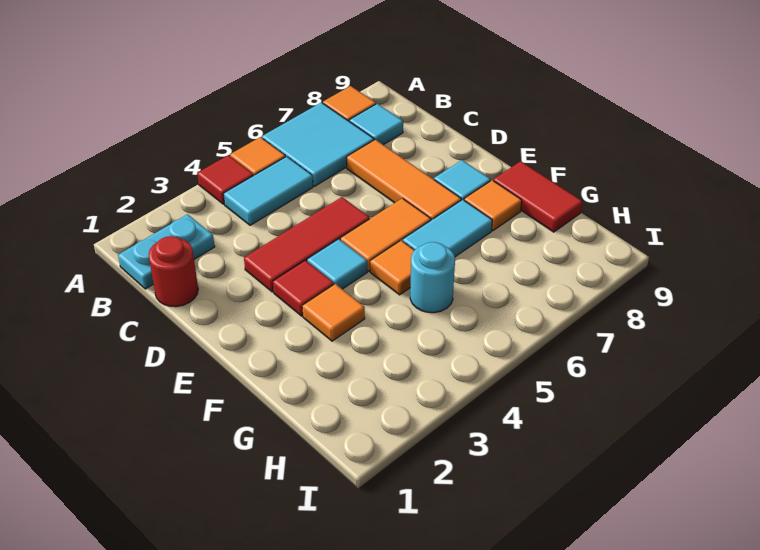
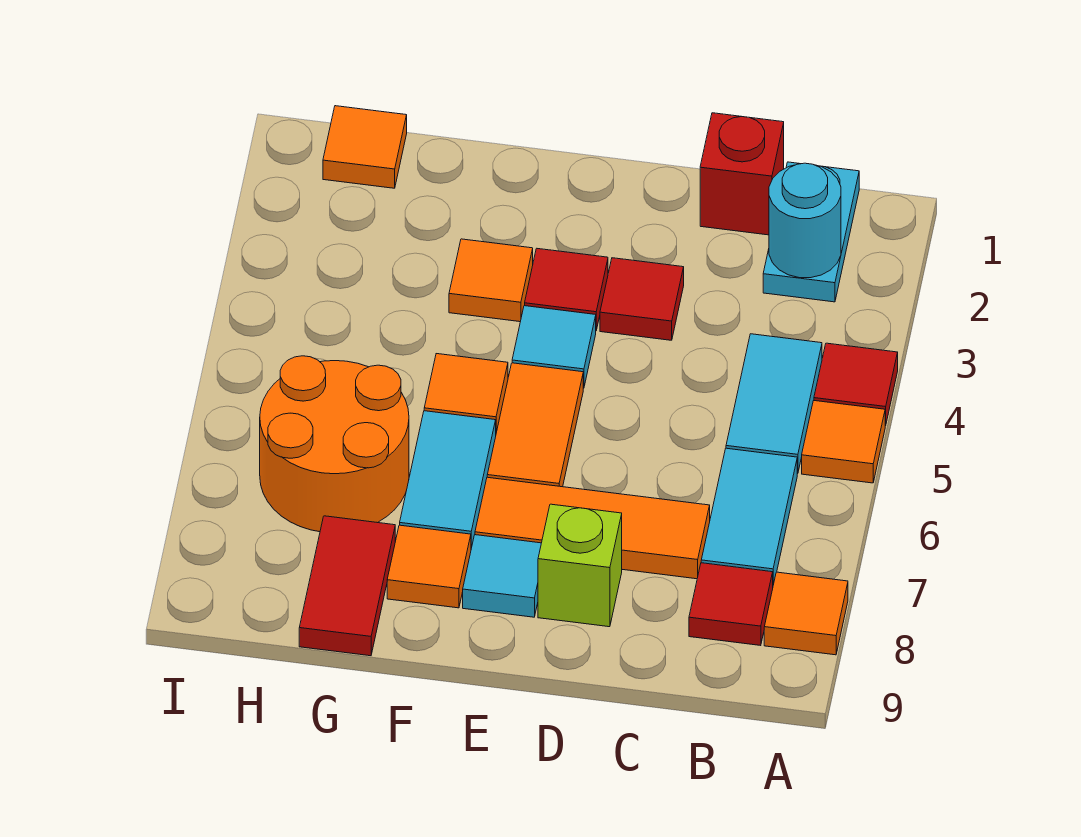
cyan 2x2 tile [262,103,374,186] -> cyan 1x2 tile [701,448,797,585]
cyan 1x1 tile [349,104,403,145] -> red 1x1 tile [689,563,773,646]
red 1x1 round brick [149,236,198,307] -> red 1x1 brick [700,113,784,235]
red 1x3 tile [244,197,370,292] -> red 1x1 tile [600,258,684,340]
none -> lime 1x1 brick [538,504,622,627]
red 1x2 tile [493,161,582,232] -> red 1x2 tile turned to [299,516,395,656]
cyan 1x1 round brick [410,242,455,313] -> cyan 1x1 round brick moved to [769,163,841,278]
none -> orange 2x2 round brick [260,356,409,532]
none -> orange 1x1 tile [323,106,407,188]

